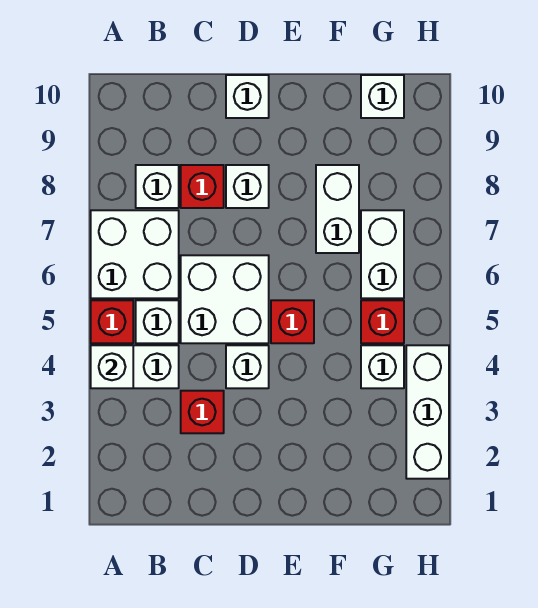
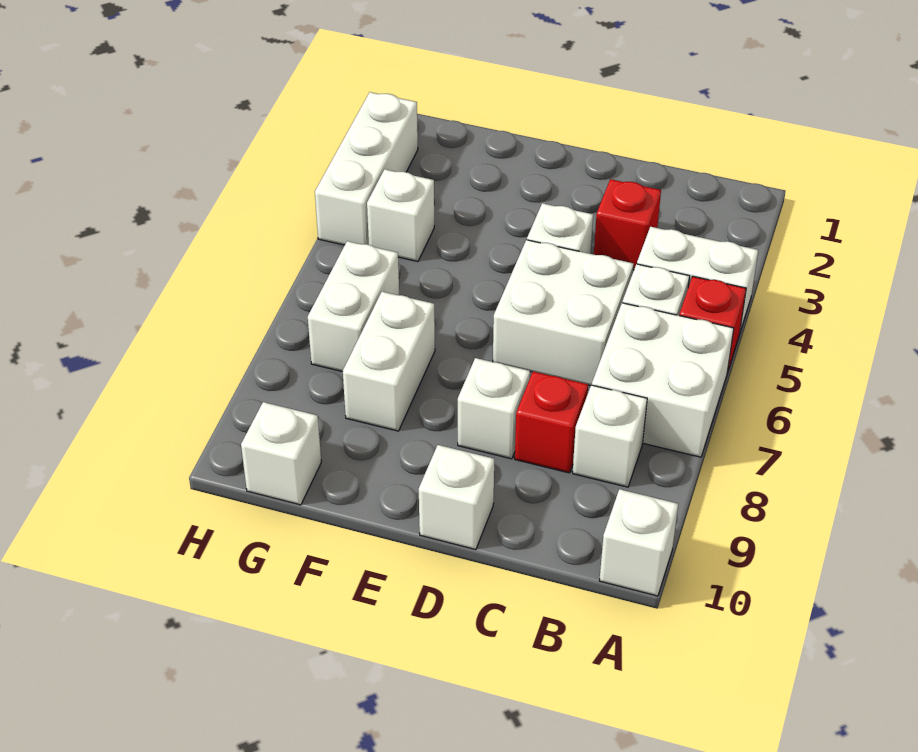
white 1x1 brick [91,345,133,388] -> white 1x1 brick moved to [599,489,678,596]
red 1x1 brick [271,300,314,343] -> none
red 1x1 brick [361,300,404,343] -> none

